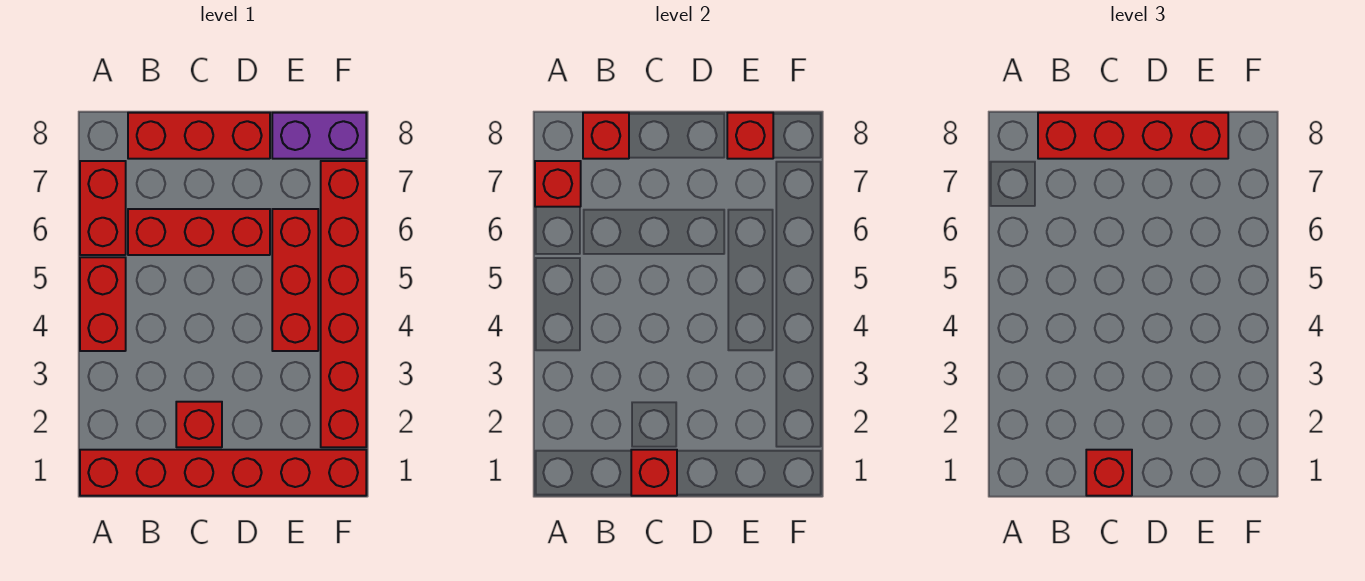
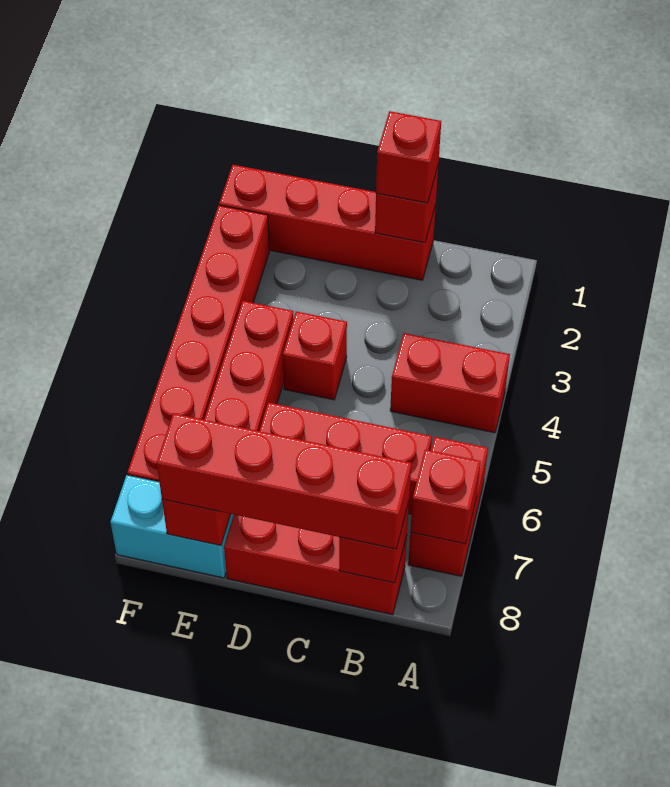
red 1x6 brick [80,450,366,496] -> red 1x4 brick [219,165,436,280]
red 1x2 brick [80,257,126,351] -> red 1x2 brick turned to [390,333,510,433]
red 1x1 brick [176,402,222,447] -> red 1x1 brick moved to [283,312,347,400]
purple 1x2 brick [272,113,366,159] -> cyan 1x2 brick [110,475,234,578]

